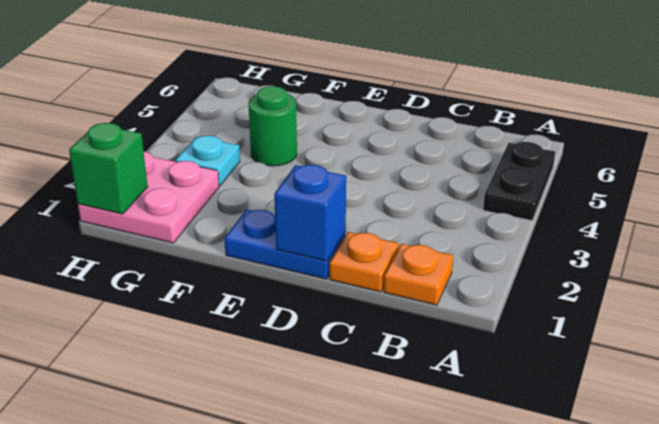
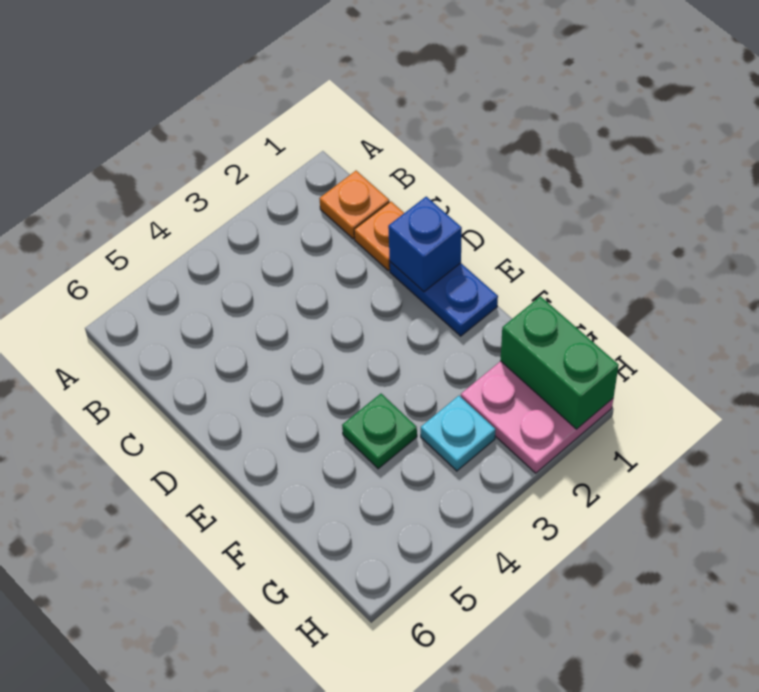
black 1x2 plate [483,142,555,221] -> none
green 1x1 round brick [248,86,297,166] -> green 1x1 plate [342,394,417,469]
green 1x1 brick [69,123,148,214] -> green 1x2 brick [500,296,619,429]

